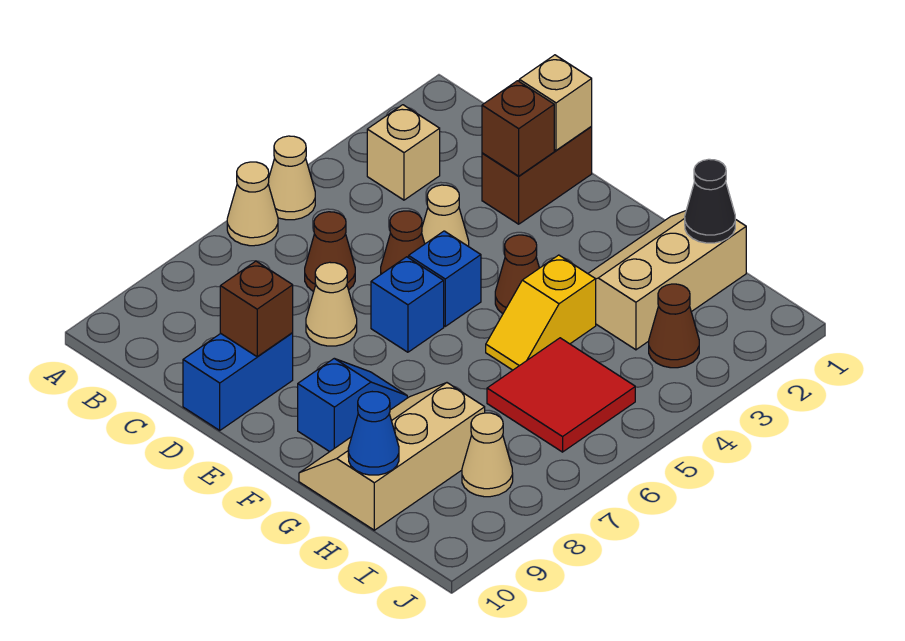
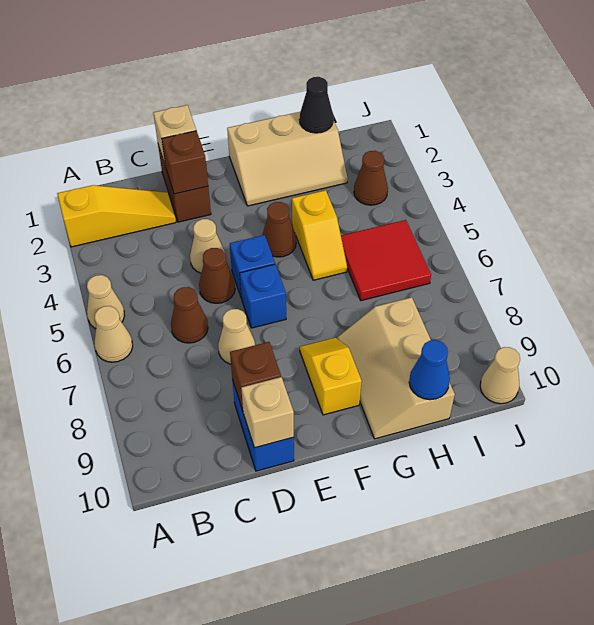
none -> yellow 1x3 slope [57,185,176,247]
tan 1x1 brick [367,105,440,200] -> tan 1x1 brick moved to [241,377,294,448]
blue 1x2 slope [298,359,407,452] -> yellow 1x2 slope [300,338,362,415]
tan 2x3 slope [588,211,746,350] -> tan 2x3 slope turned to [227,112,347,206]
tan 1x1 cone [462,413,513,497] -> tan 1x1 cone moved to [480,347,520,404]

